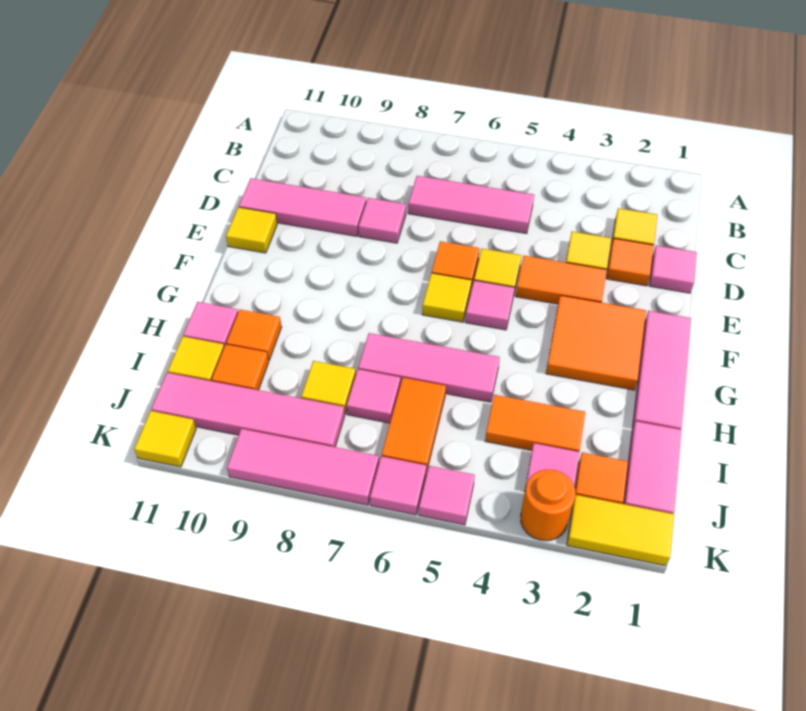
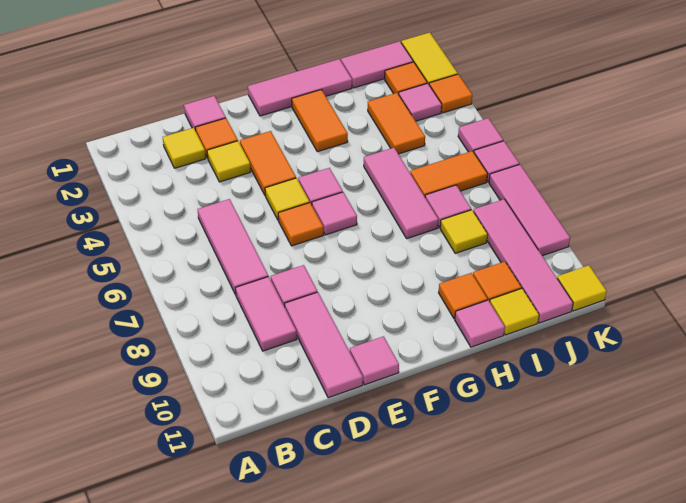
none -> pink 1x2 tile [235,276,297,351]
yellow 1x1 tile [226,207,277,253] -> pink 1x1 tile [350,336,399,385]
orange 2x2 tile [546,295,646,390] -> orange 1x2 tile [292,90,348,152]
yellow 1x1 tile [422,273,472,322] -> pink 1x1 tile [312,192,357,235]
orange 1x1 round brick [521,469,575,541] -> orange 1x1 tile [429,74,472,113]

